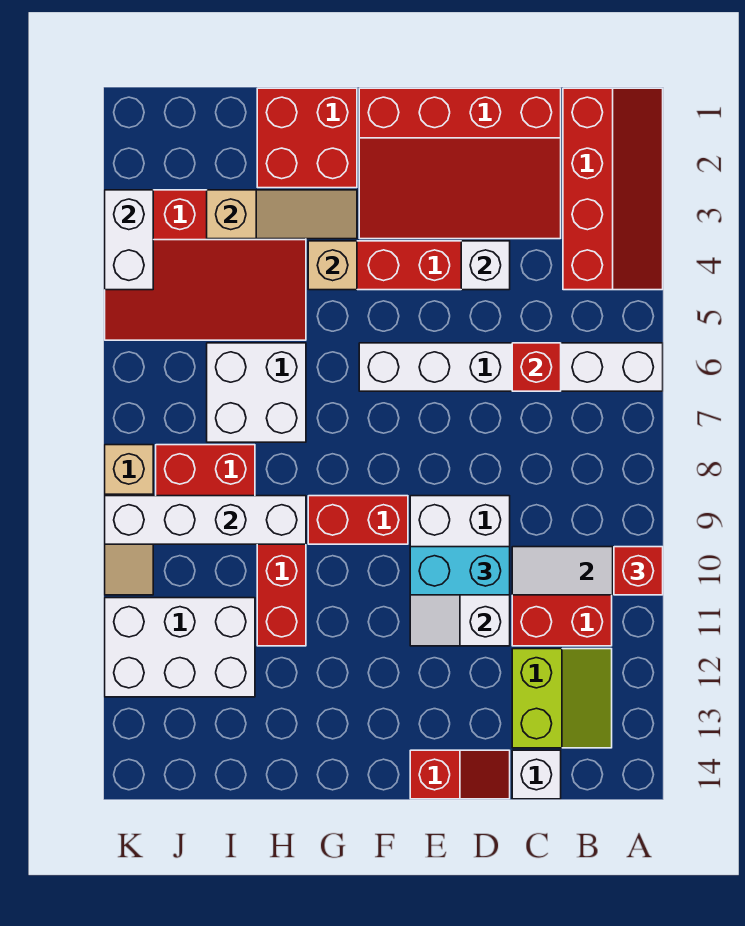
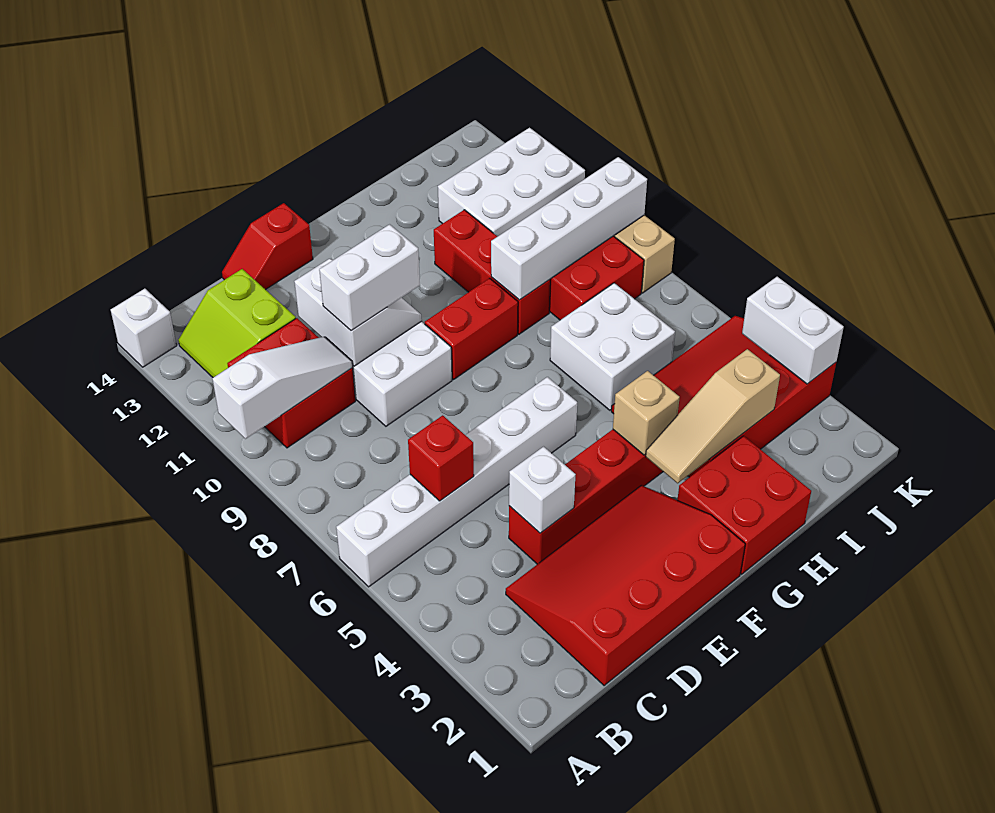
red 2x4 slope [563,88,663,290] -> none
red 1x1 brick [614,547,663,595] -> none
white 1x1 brick [512,750,561,799] -> white 1x1 brick moved to [111,289,177,367]
cyan 1x2 brick [410,547,510,595] -> white 1x2 brick [319,224,420,331]

